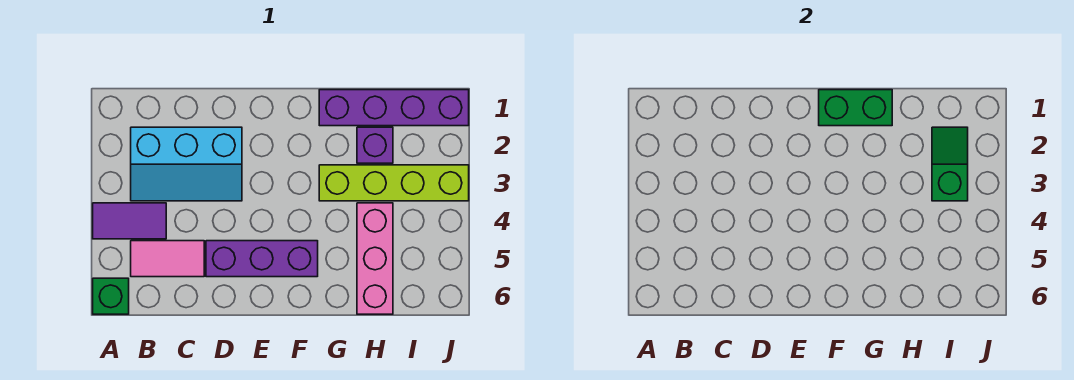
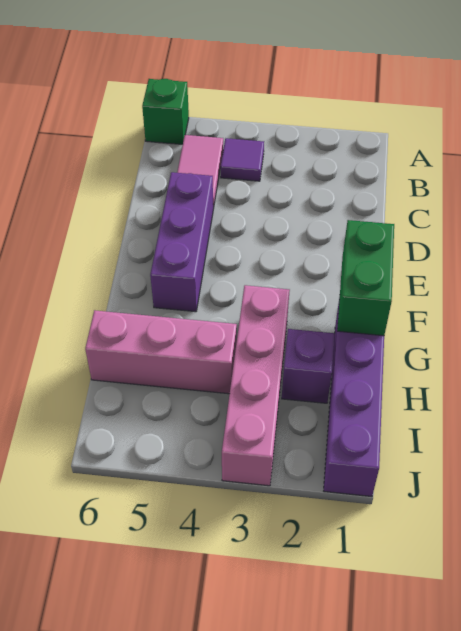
purple 1x2 tile [93,203,166,239] -> purple 1x1 tile [221,138,264,181]
cyan 2x3 slope [131,127,242,201] -> none
lime 1x4 brick [319,165,469,201] -> pink 1x4 brick [222,285,290,486]
green 1x2 slope [932,127,968,201] -> none

